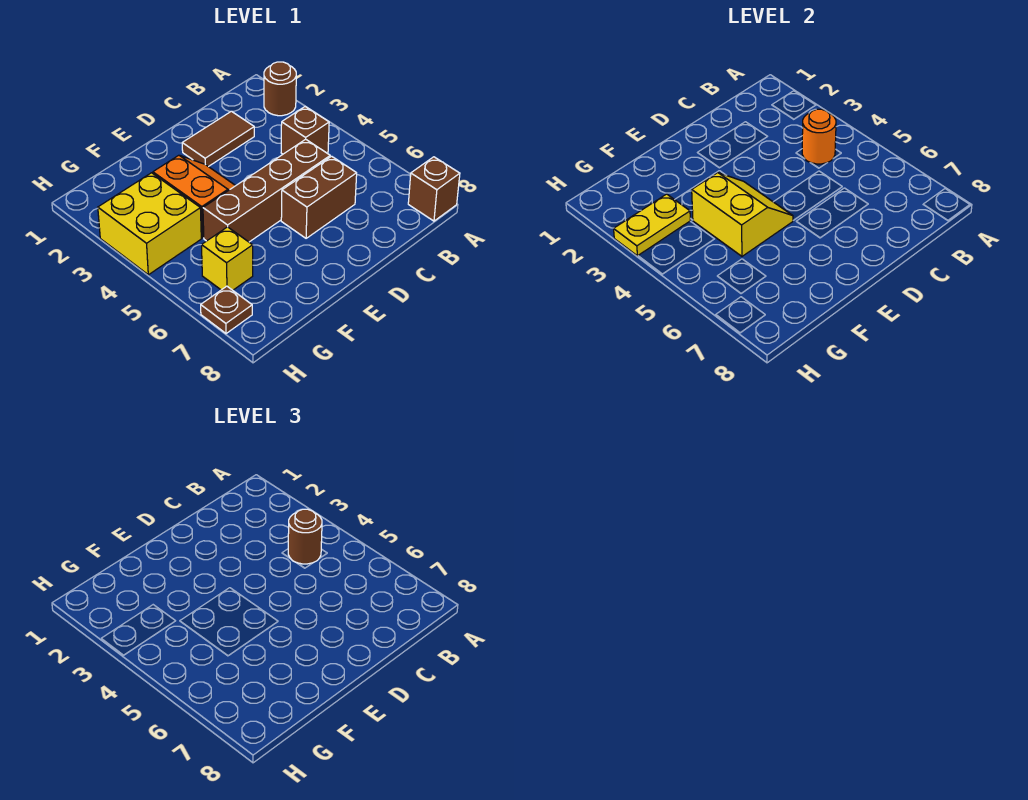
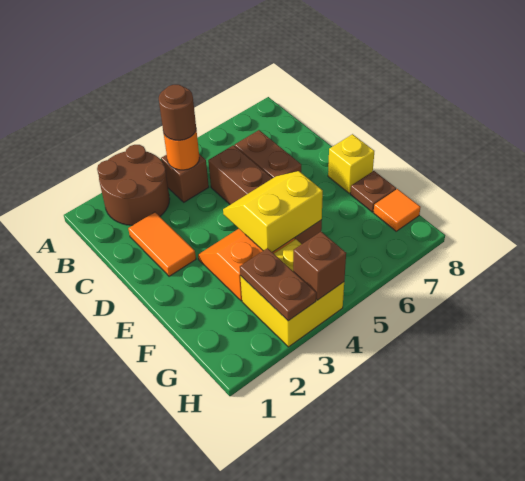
brown 1x1 round brick [264,62,296,116] -> brown 2x2 round brick [97,145,170,225]
brown 1x1 brick [408,157,460,221] -> brown 1x1 brick moved to [293,232,346,300]
brown 1x2 tile [182,111,254,167] -> orange 1x2 tile [128,212,196,276]
yellow 1x2 plate [614,194,690,256] -> brown 1x2 plate [240,248,316,321]
yellow 1x1 brick [202,227,253,290] -> yellow 1x1 brick moved to [328,134,374,193]
none -> orange 1x1 tile [374,189,421,231]
brown 1x1 plate [201,286,252,334] -> brown 1x1 plate moved to [350,171,396,212]

